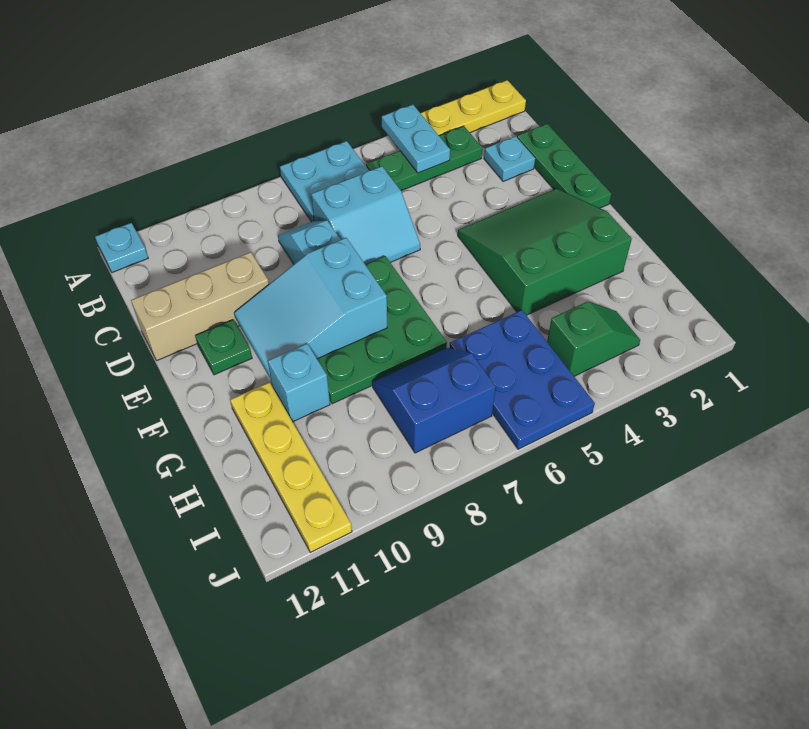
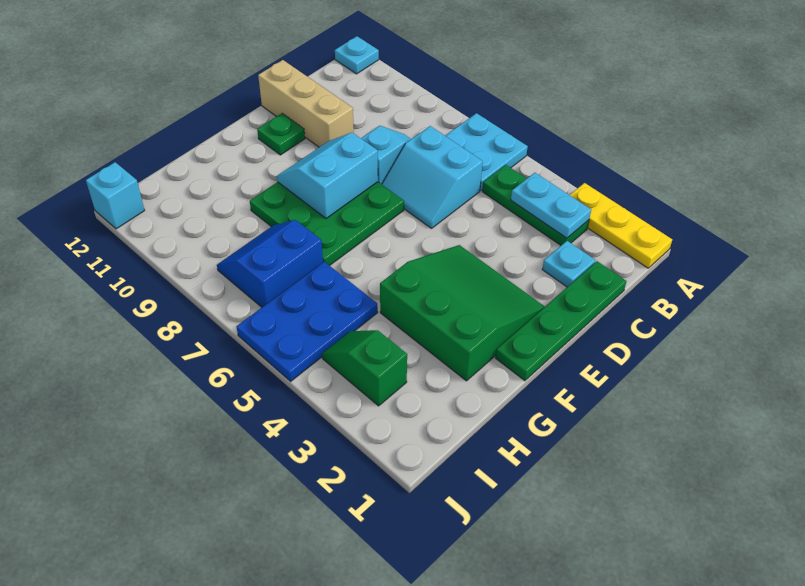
cyan 1x2 plate [382,105,450,173] -> cyan 1x2 plate turned to [511,173,591,238]
green 1x3 plate [517,124,611,208] -> green 1x4 plate [495,261,626,381]
cyan 2x3 slope [234,238,387,379] -> cyan 2x2 slope [277,133,378,218]
cyan 1x1 brick [268,343,330,422] -> cyan 1x1 brick moved to [86,162,145,229]
yellow 1x4 plate [230,382,352,552] -> none
blue 2x2 slope [372,348,496,453] -> blue 2x2 slope turned to [217,220,323,307]
green 1x2 slope [547,302,640,376] -> green 1x2 slope turned to [322,330,407,406]

